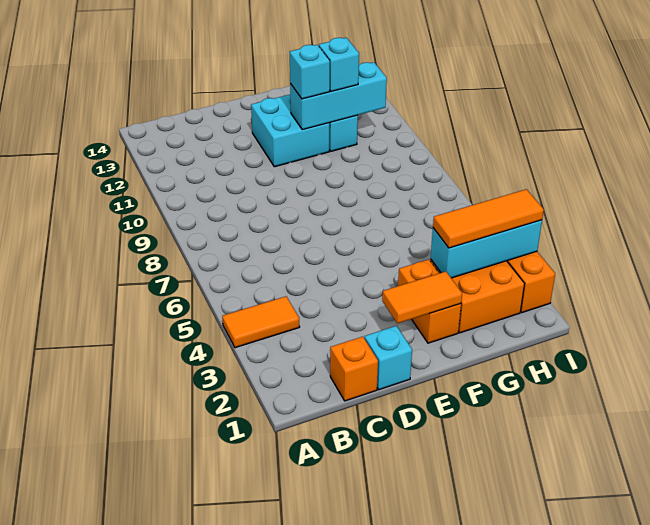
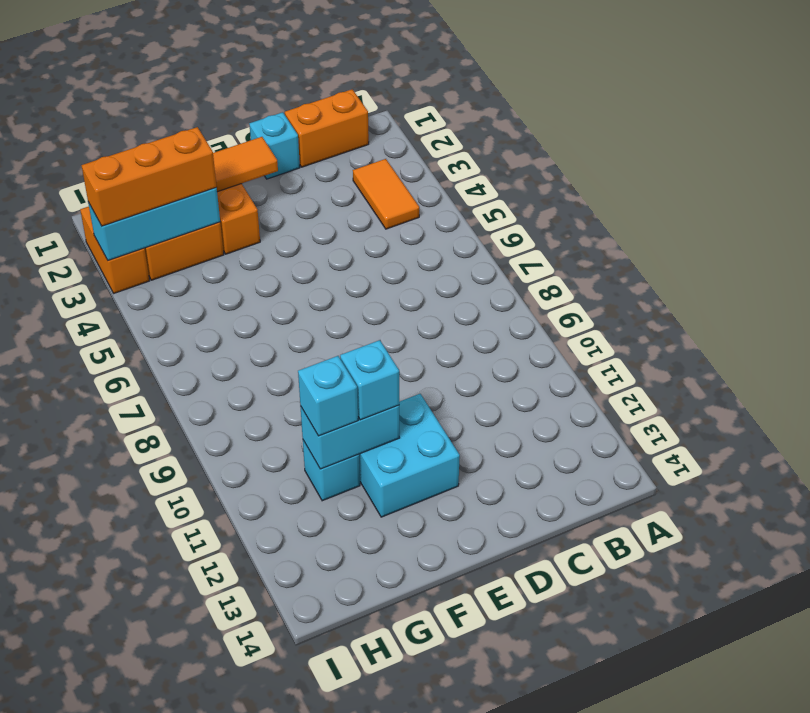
orange 1x2 tile [222,296,300,348] -> orange 1x2 tile turned to [353,159,419,229]
orange 1x1 brick [330,337,378,401] -> orange 1x2 brick [285,89,369,167]
cyan 1x3 brick [290,62,387,130] -> cyan 1x2 brick [300,405,400,469]
orange 1x3 tile [433,189,544,248] -> orange 1x3 brick [82,127,217,226]

